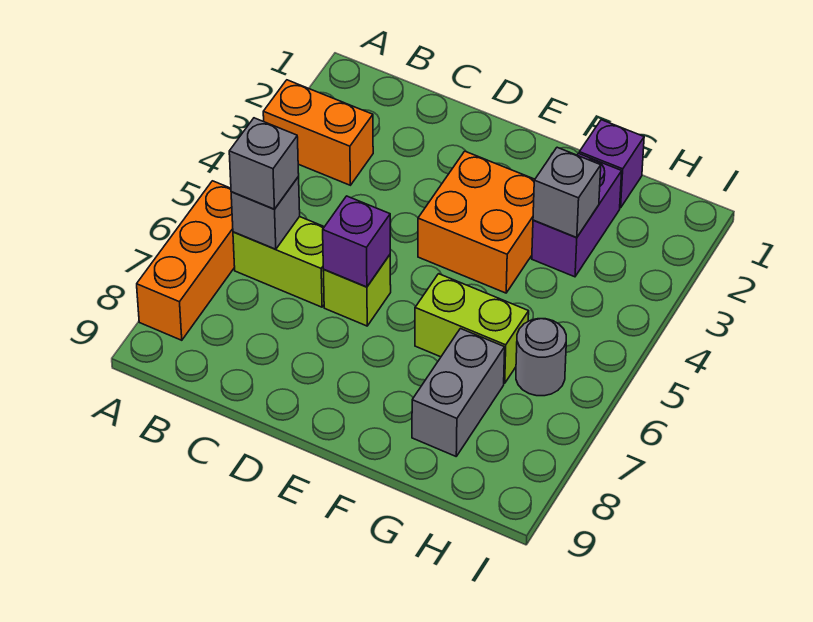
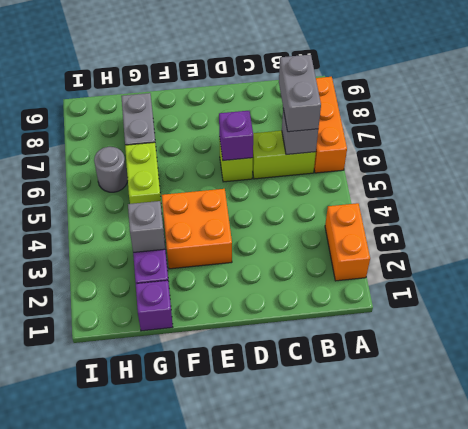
orange 1x2 brick [263,80,373,185] -> orange 1x2 brick turned to [325,203,370,281]
grey 1x1 brick [229,118,299,209] -> grey 1x2 brick [279,55,321,132]
lime 1x2 brick [415,274,529,383] -> lime 1x2 brick turned to [125,142,162,212]

